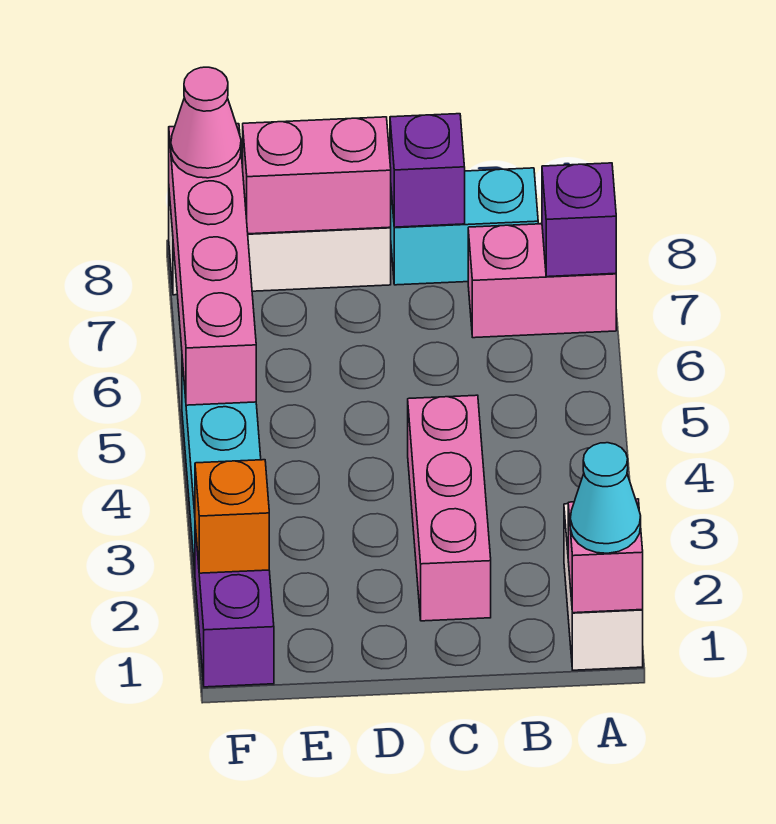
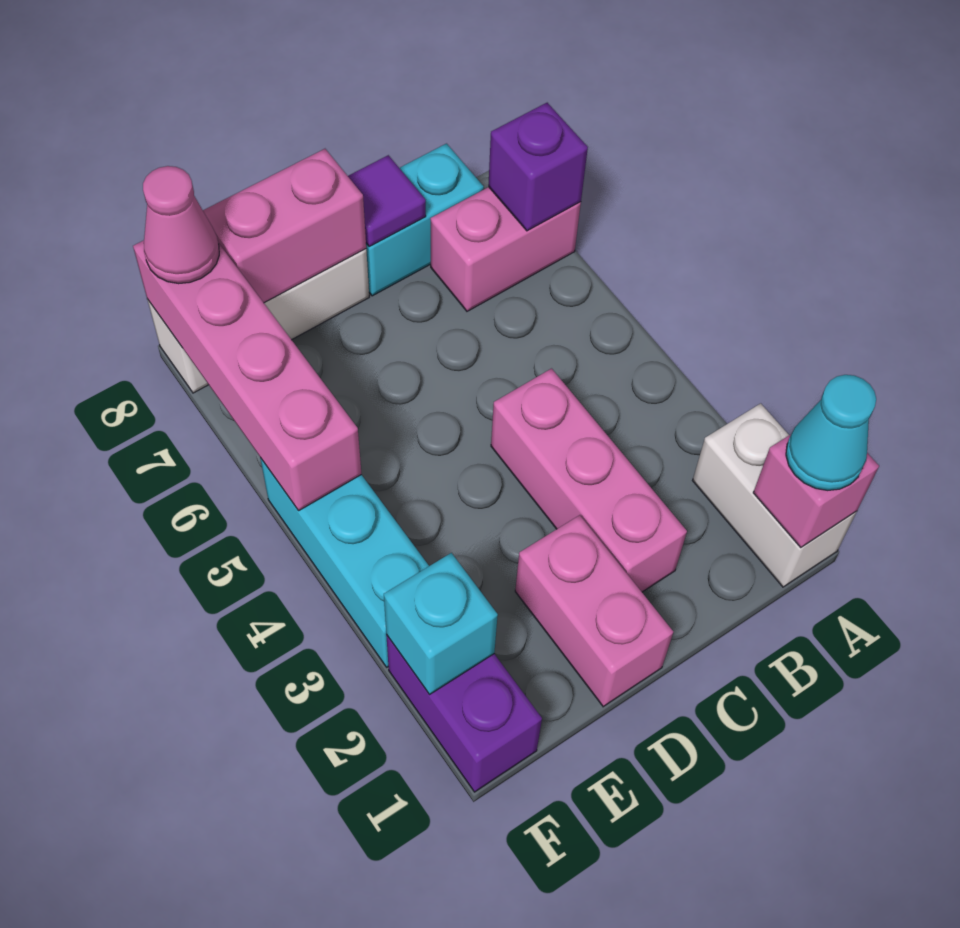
purple 1x1 brick [390,114,465,227] -> purple 1x1 tile [348,155,426,246]
none -> pink 1x2 brick [515,515,673,707]
orange 1x1 brick [195,460,269,573] -> cyan 1x1 brick [384,553,498,695]

